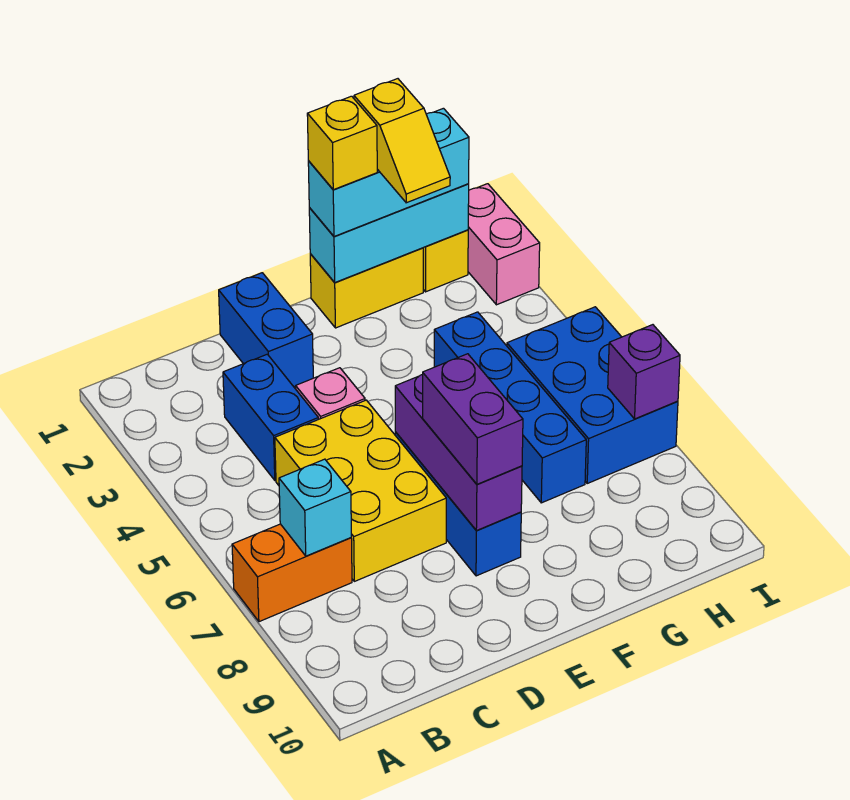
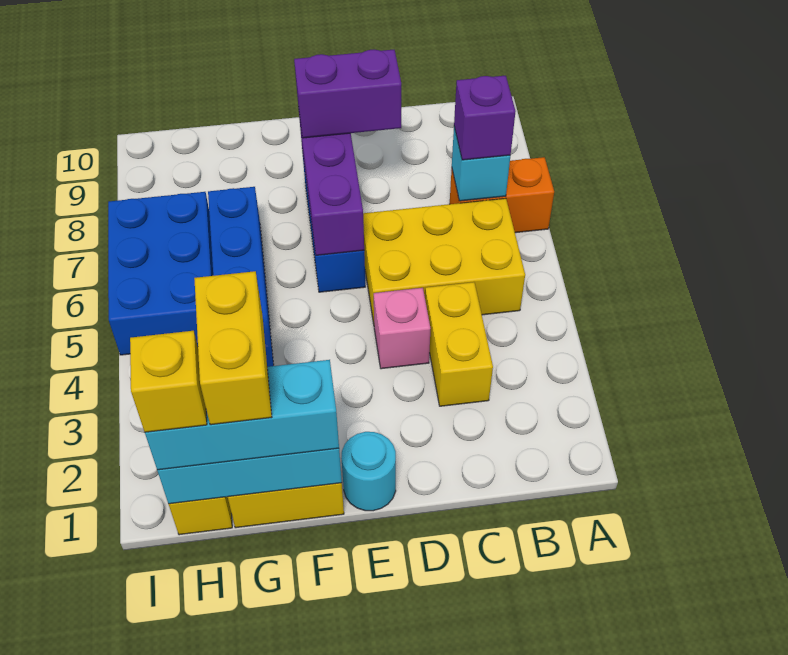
blue 1x2 brick [223,354,318,480] -> yellow 1x2 brick [425,282,493,406]
yellow 2x3 brick [275,400,446,581] -> yellow 2x3 brick turned to [363,198,525,324]
blue 1x2 brick [219,273,313,387] -> none
none -> cyan 1x1 round brick [341,432,396,511]
purple 1x2 brick [423,354,523,484] -> purple 1x2 brick turned to [294,50,401,138]
yellow 1x1 brick [307,96,377,190] -> yellow 1x1 brick moved to [130,331,207,432]
yellow 1x2 slope [354,79,450,203] -> yellow 1x2 brick [194,271,272,425]
pink 1x2 brick [468,184,540,305] -> none
purple 1x1 brick [608,325,680,419] -> purple 1x1 brick moved to [454,76,516,160]

